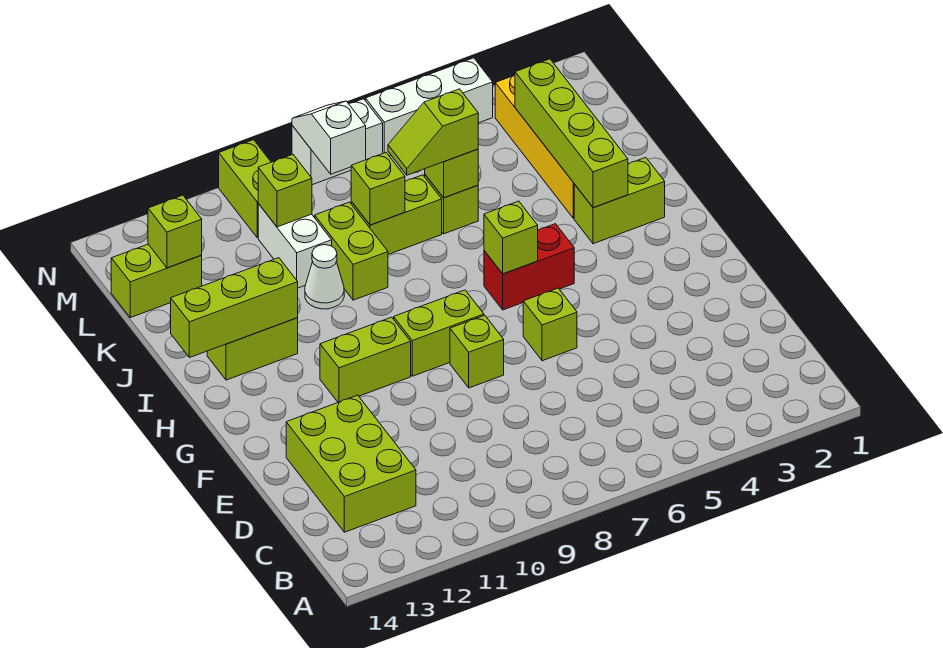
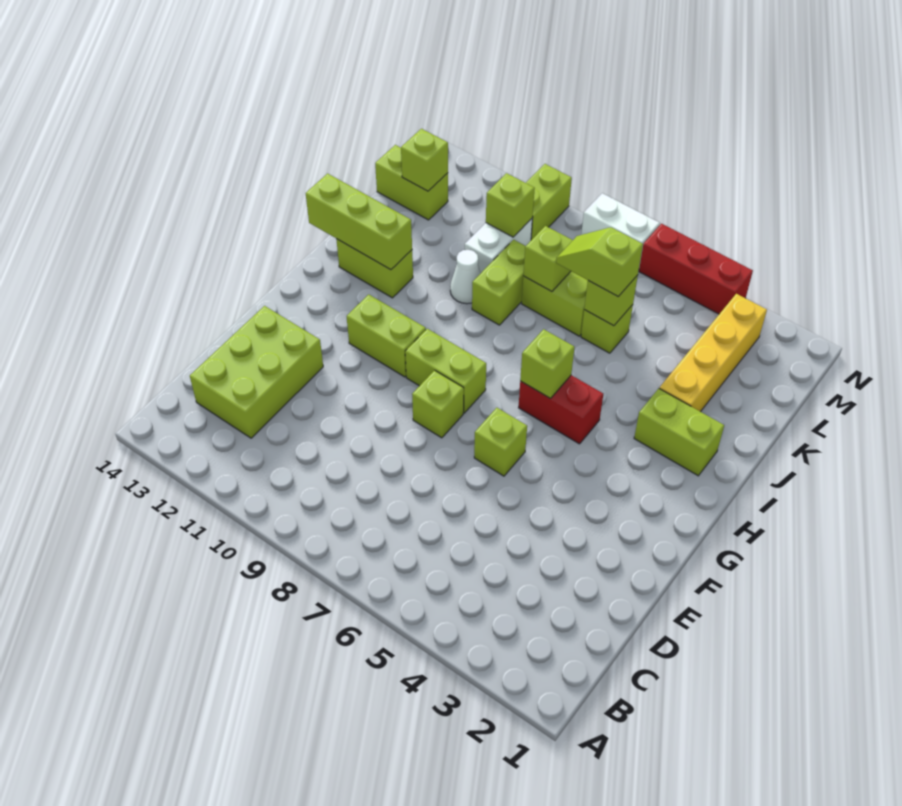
lime 1x4 brick [515,59,628,208] -> none
white 1x2 slope [292,101,366,174] -> none
white 1x3 brick [366,58,493,156] -> red 1x3 brick [639,224,753,314]

